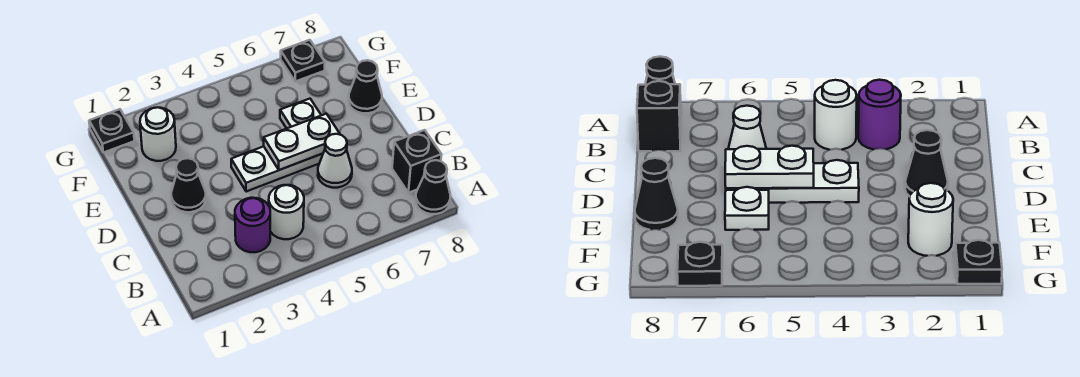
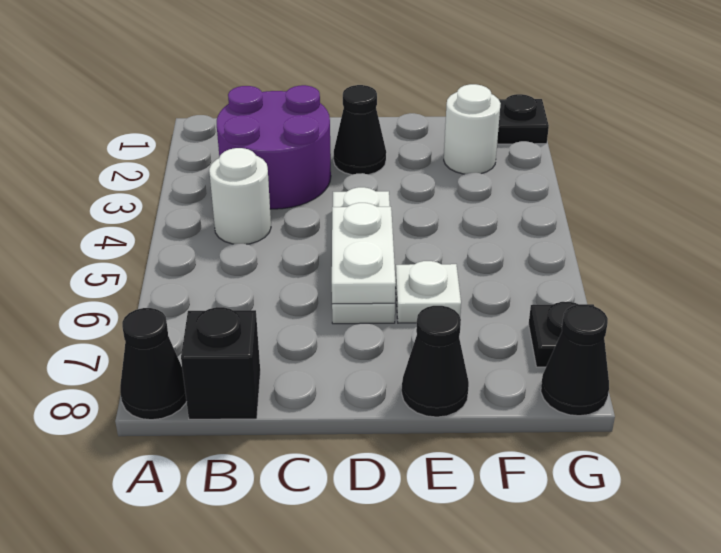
purple 1x1 round brick [235,198,270,252] -> purple 2x2 round brick [217,85,331,209]
white 1x1 cone [318,134,352,188] -> none
none -> black 1x1 cone [541,304,609,416]

